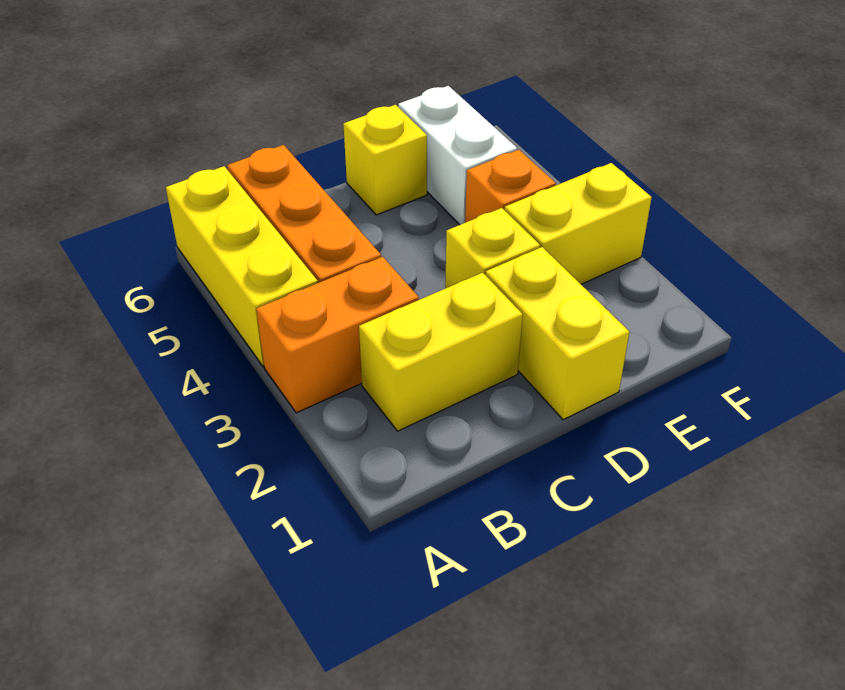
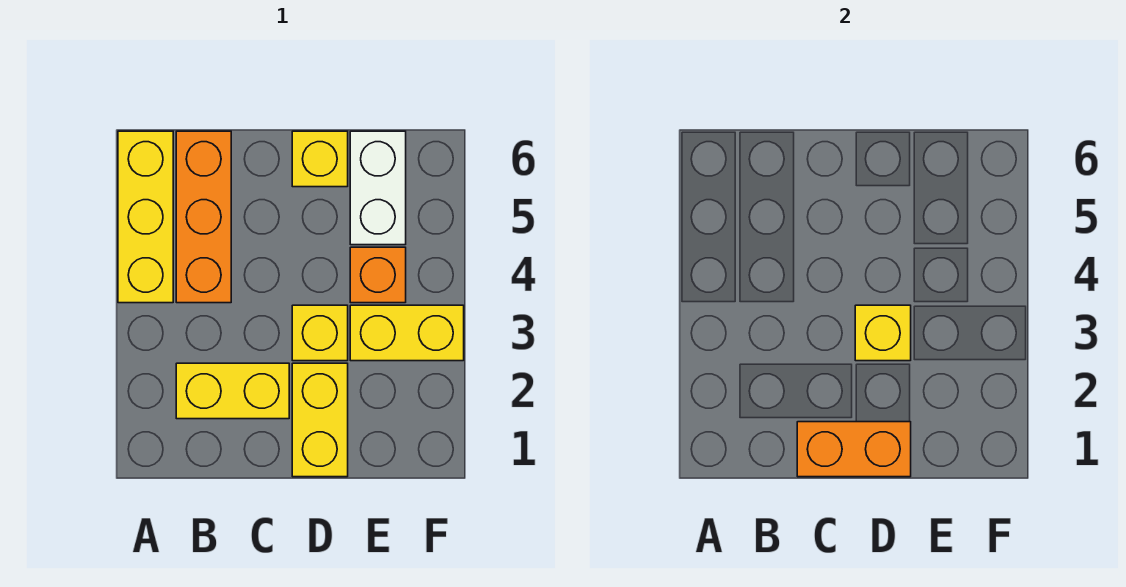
orange 1x2 brick [256,257,419,413] -> orange 1x2 brick moved to [797,422,911,477]
none -> yellow 1x1 brick [855,305,911,361]

